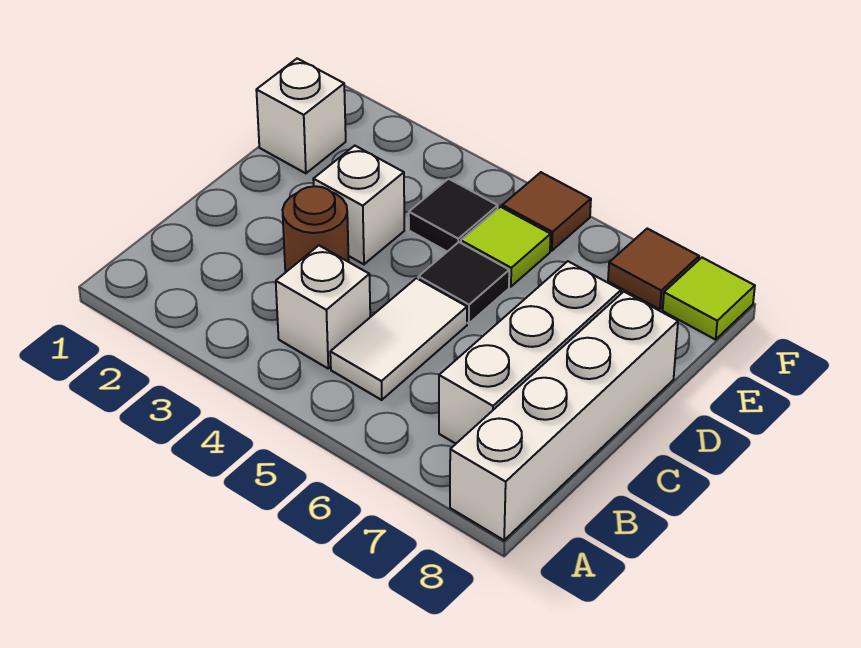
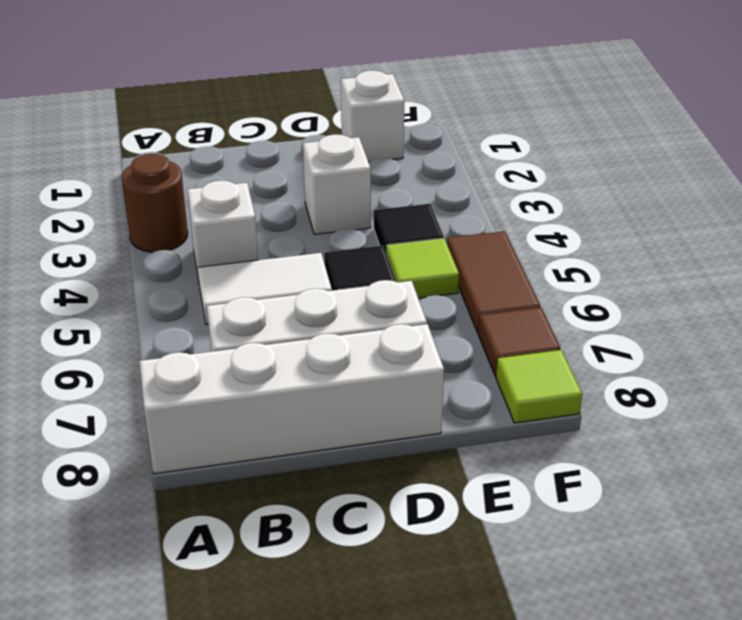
brown 1x1 round brick [283,186,349,272] -> brown 1x1 round brick moved to [122,154,188,252]
brown 1x1 tile [502,172,591,251] -> brown 1x2 tile [447,231,540,333]

